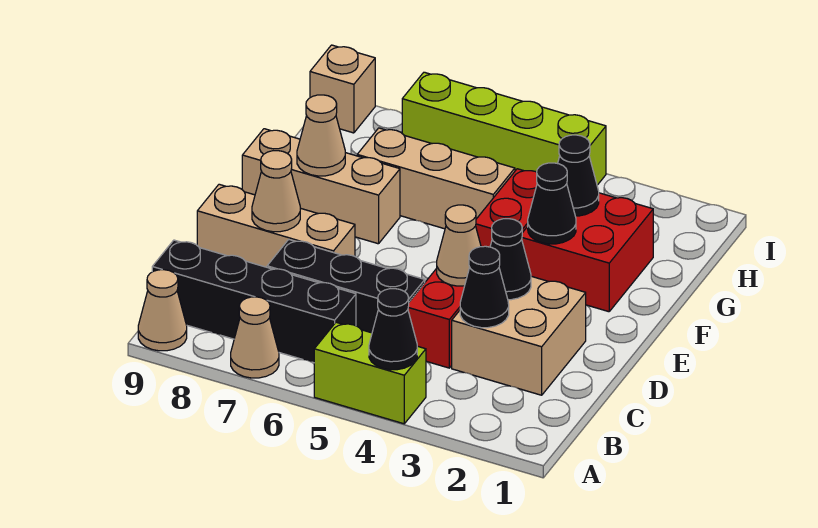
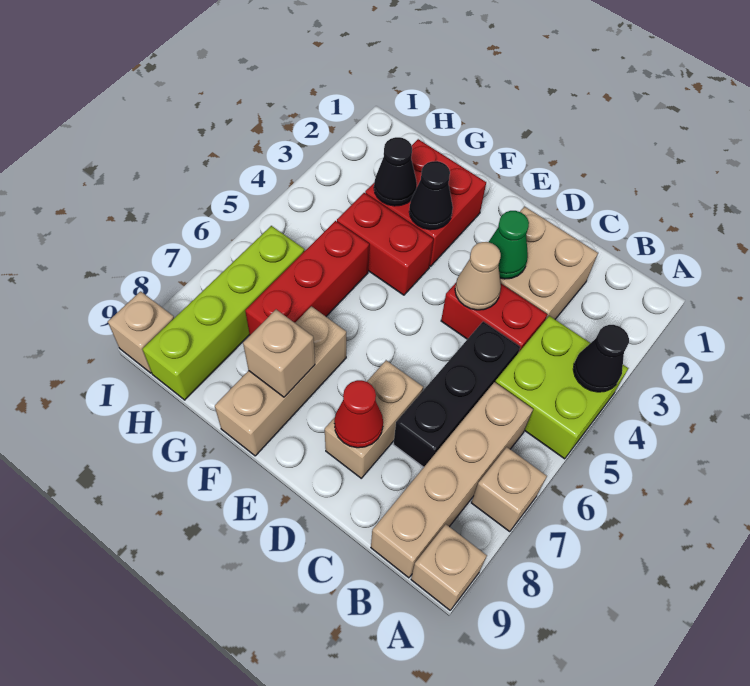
lime 1x2 brick [314,322,426,424] -> lime 2x2 brick [495,316,628,459]
tan 1x1 cone [231,297,279,378] -> tan 1x1 brick [471,447,547,532]
tan 1x1 cone [138,270,187,351] -> tan 1x1 brick [411,524,487,610]
black 1x4 brick [152,240,356,363] -> tan 1x4 brick [371,382,533,578]
black 1x1 cone [460,246,509,328] -> none
black 1x1 cone [490,219,531,300] -> green 1x1 cone [489,211,529,279]
tan 1x3 brick [197,184,355,267] -> tan 1x2 brick [325,360,423,478]
tan 1x1 cone [252,151,300,232] -> red 1x1 cone [334,380,383,448]
tan 1x1 cone [297,95,345,176] -> tan 1x1 brick [243,310,315,397]
tan 1x3 brick [357,128,515,229] -> red 1x3 brick [245,221,369,335]
lime 1x4 brick [402,72,606,185] -> lime 1x4 brick moved to [142,226,304,400]

